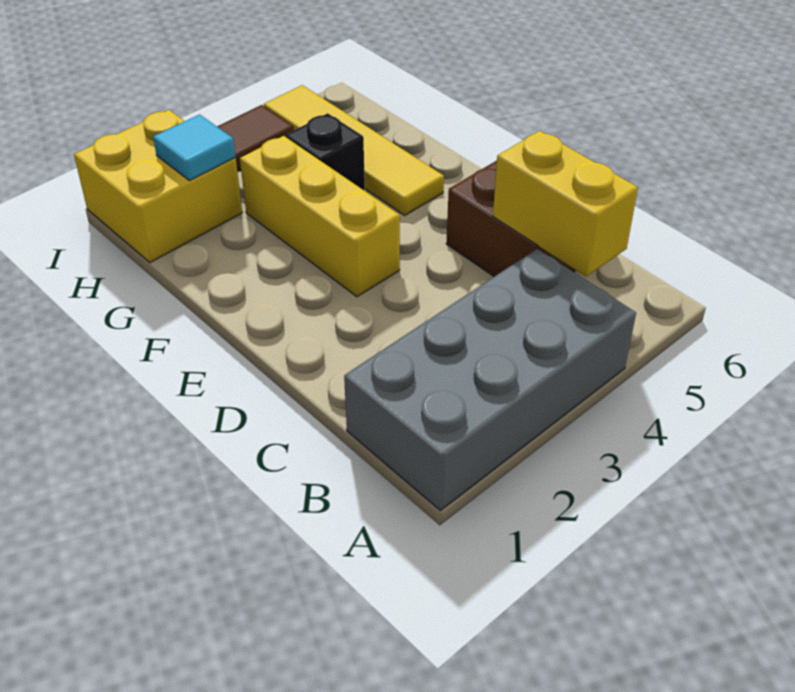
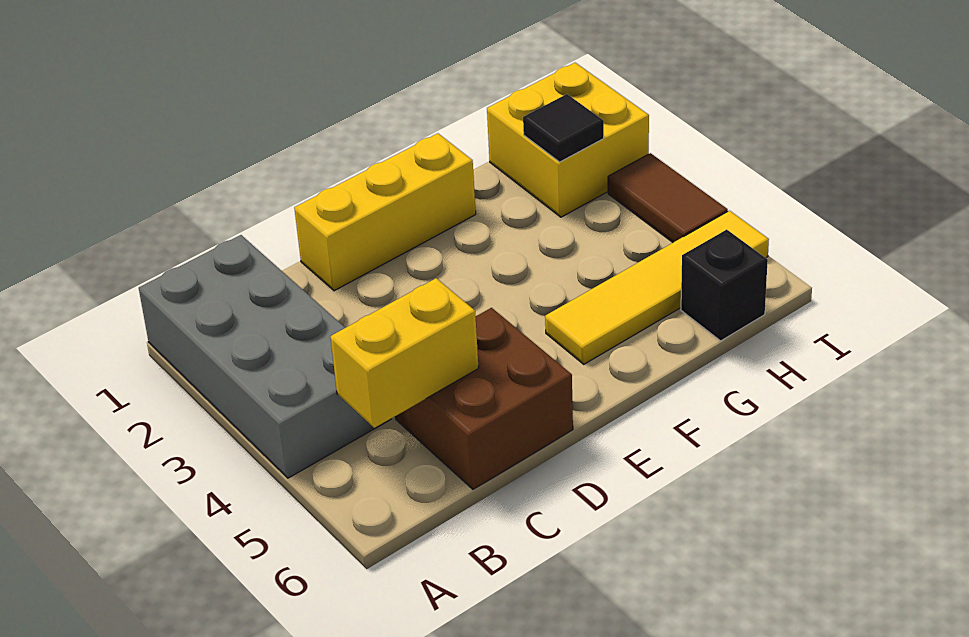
yellow 1x3 brick [240,136,400,297] -> yellow 1x3 brick moved to [294,133,476,291]
black 1x1 brick [286,113,365,191] -> black 1x1 brick moved to [681,230,768,341]
cyan 1x1 tile [153,114,236,181] -> black 1x1 tile [523,94,604,162]

